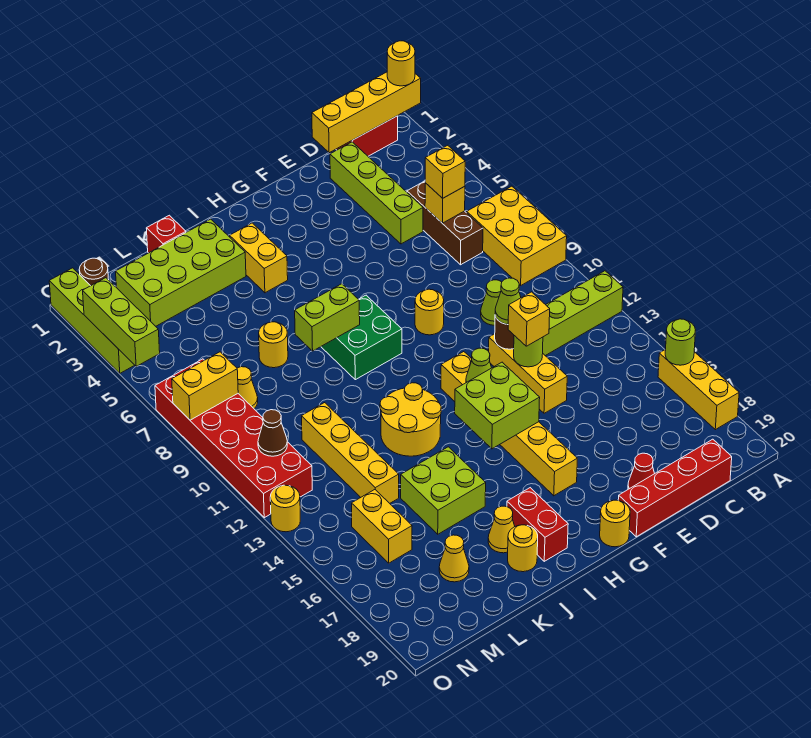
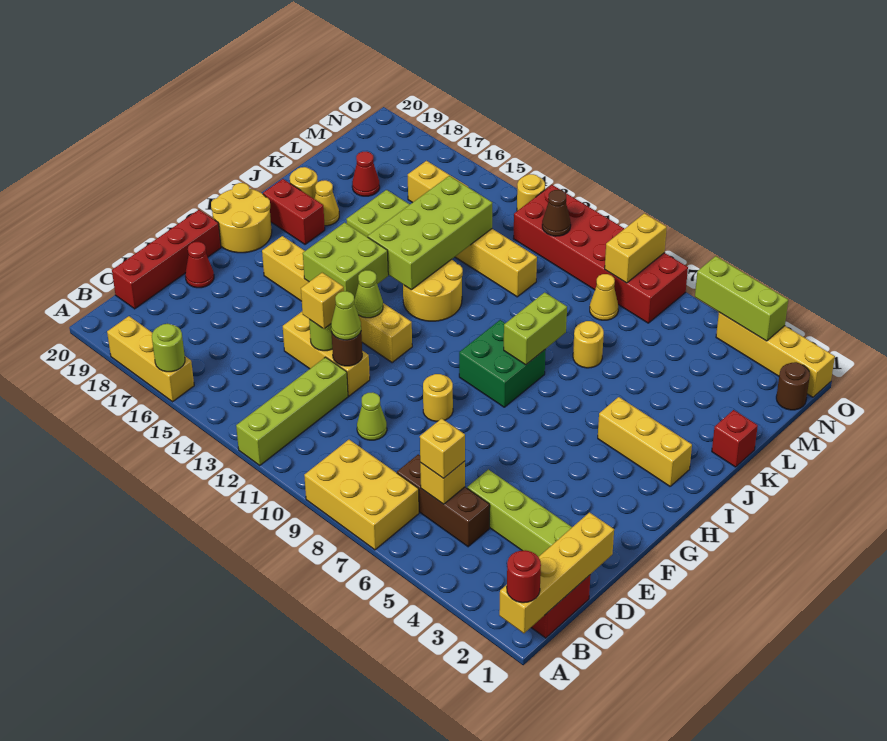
yellow 1x1 round brick [387,41,415,86] -> red 1x1 round brick [507,550,541,603]
yellow 1x1 round brick [600,500,630,547] -> yellow 2x2 round brick [211,183,272,253]
yellow 1x2 brick [230,223,288,293] -> yellow 1x3 brick [598,397,692,486]
lime 2x4 brick [116,219,246,326] -> lime 2x4 brick moved to [368,176,492,290]
yellow 1x1 cone [439,535,469,582] -> red 1x1 cone [352,152,380,196]
lime 1x4 brick [49,268,134,373] -> yellow 1x4 brick [716,312,835,397]

